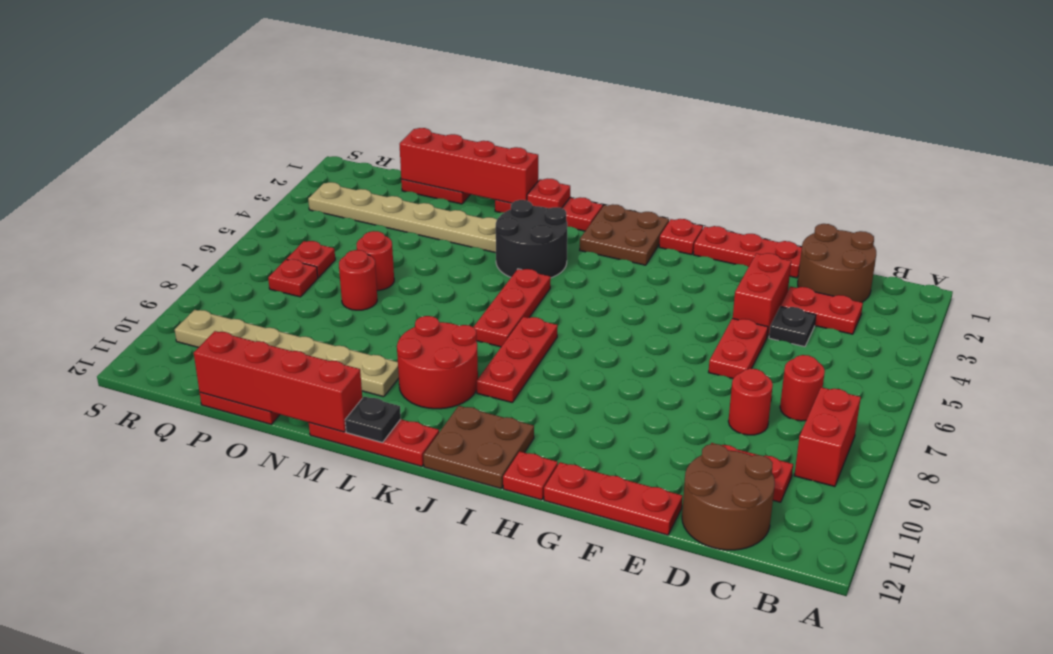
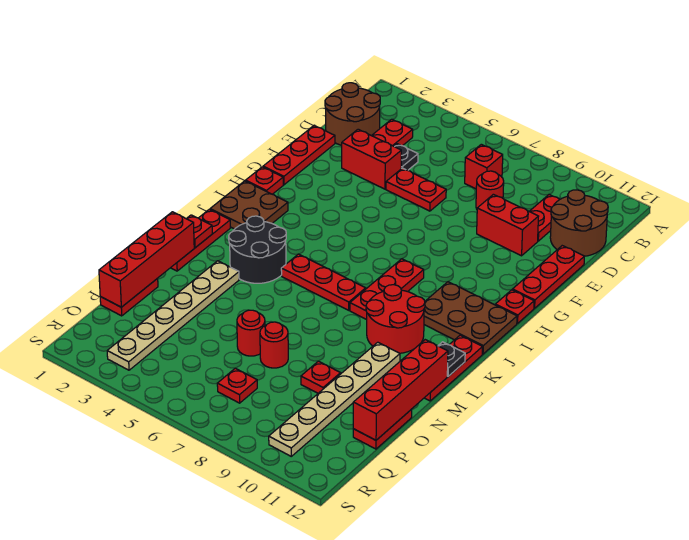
red 1x2 brick [794,387,861,487] -> red 1x2 brick moved to [477,194,539,256]
red 1x1 round brick [780,355,825,421] -> red 1x1 brick [465,144,503,189]
brown 2x2 plate [423,406,534,489] -> brown 2x3 plate [424,282,517,354]
red 1x3 plate [477,317,558,402] -> red 1x3 plate turned to [350,259,424,320]
red 1x1 plate [287,241,335,278] -> red 1x1 plate moved to [301,361,341,393]

